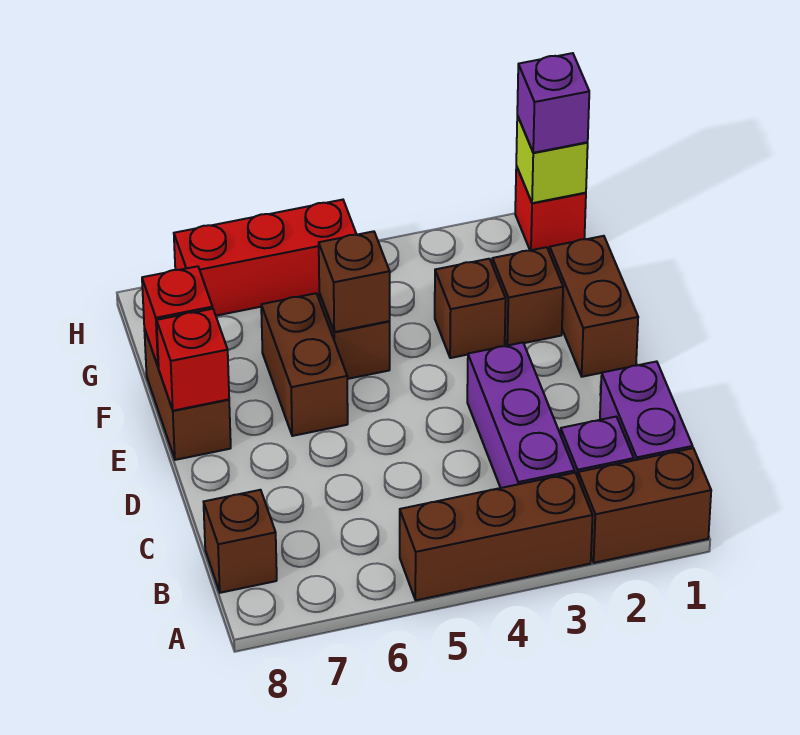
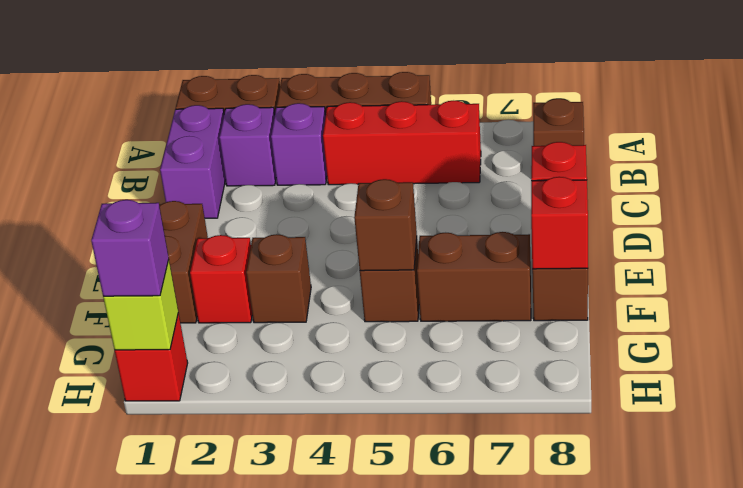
purple 1x3 brick [467,343,575,488] -> purple 1x1 brick [271,103,327,185]
brown 1x2 brick [261,293,348,436] -> brown 1x2 brick turned to [417,232,531,321]
brown 1x1 brick [492,247,563,346] -> red 1x1 brick [190,235,252,323]
red 1x3 brick [174,200,357,316] -> red 1x3 brick moved to [323,101,481,185]

